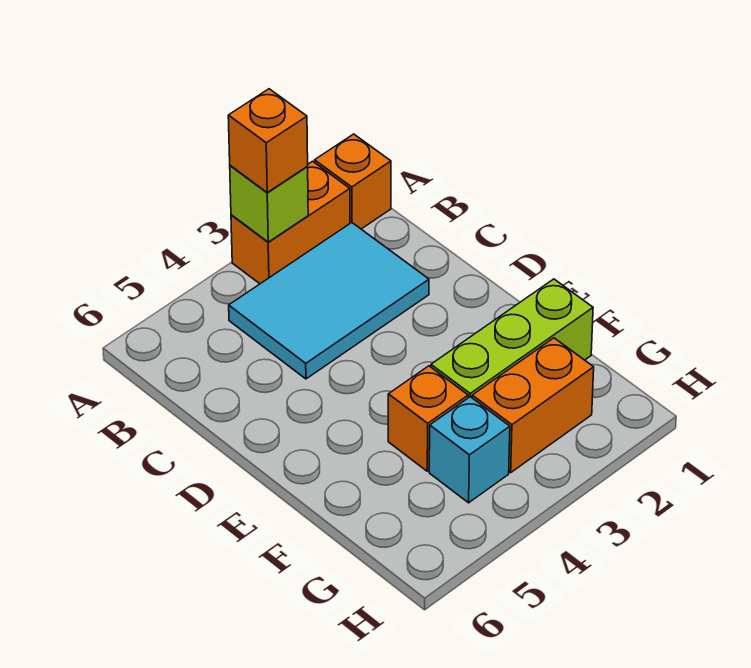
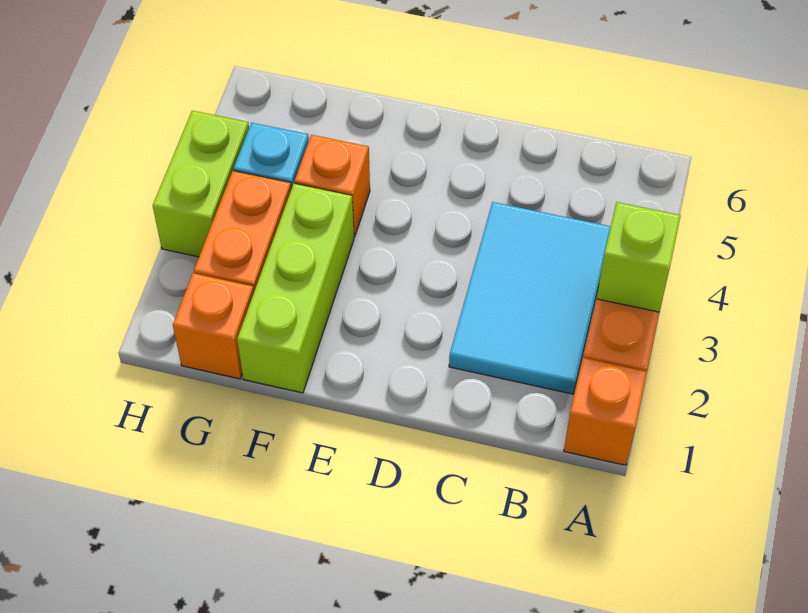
orange 1x1 brick [228,89,308,192] -> orange 1x1 brick moved to [173,273,254,379]
none -> lime 1x2 brick [153,111,249,257]

